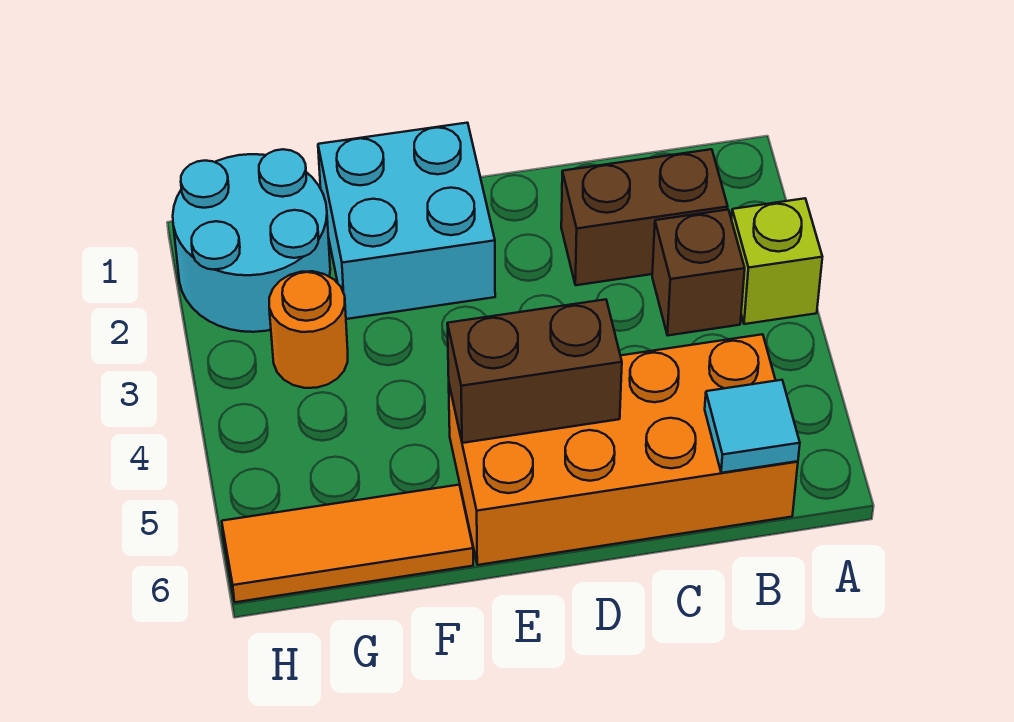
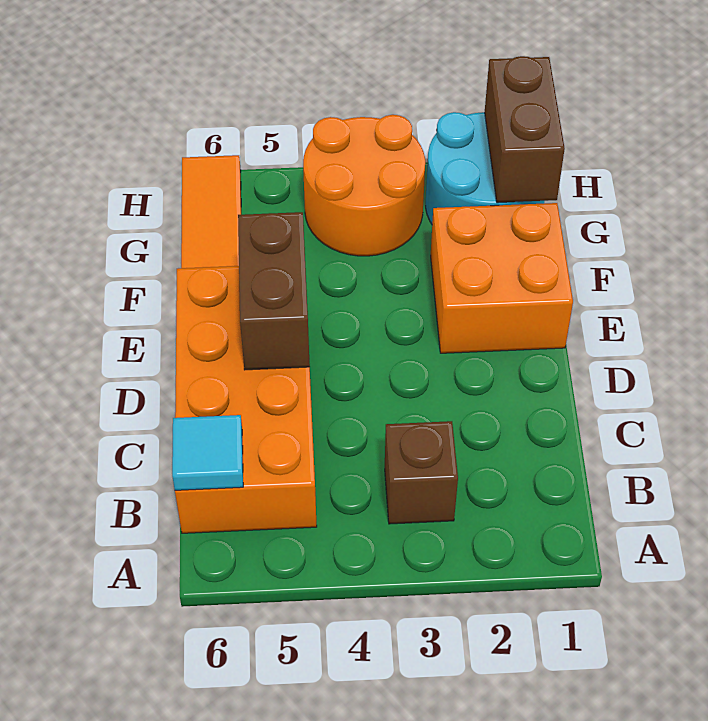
lime 1x1 brick [732,198,822,324] -> none
brown 1x2 brick [561,149,728,285] -> brown 1x2 brick moved to [485,56,565,203]
cyan 2x2 brick [318,123,495,319] -> orange 2x2 brick [431,203,573,353]
orange 1x1 round brick [269,271,348,388] -> orange 2x2 round brick [303,115,425,256]

